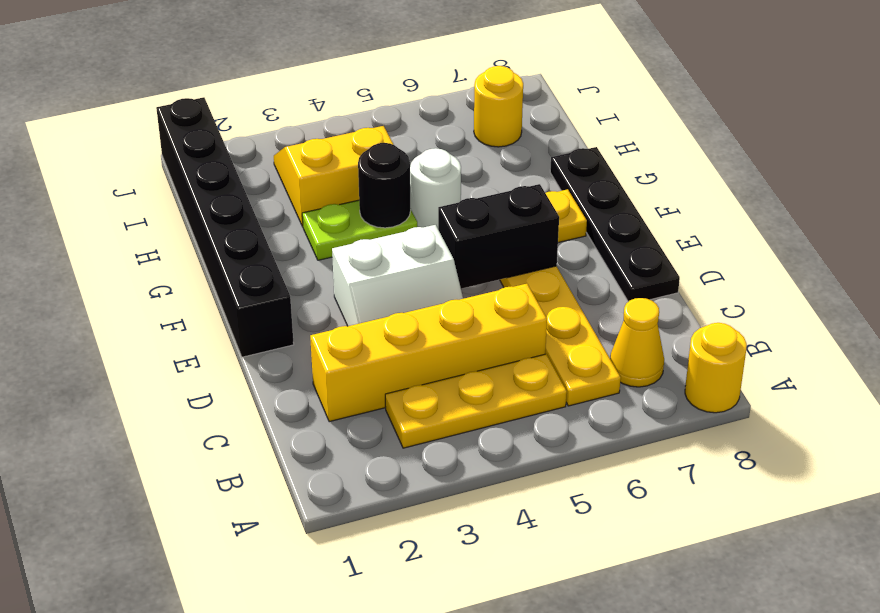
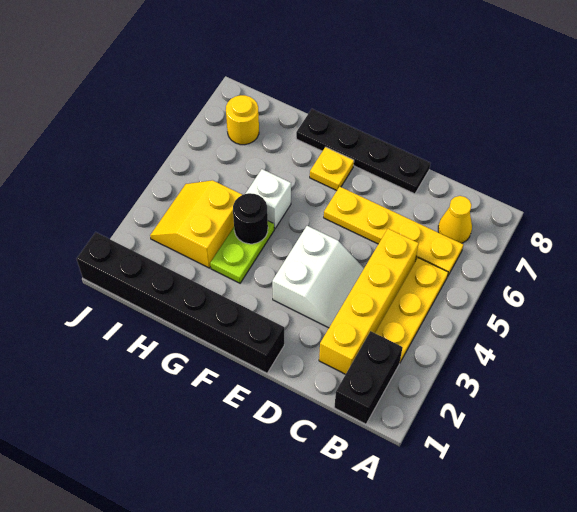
yellow 1x1 round brick [685,323,747,413] -> none
black 1x2 brick [438,184,559,289] -> black 1x2 brick moved to [334,331,403,424]
white 1x1 round brick [410,148,461,228] -> white 1x1 brick [245,169,291,229]

